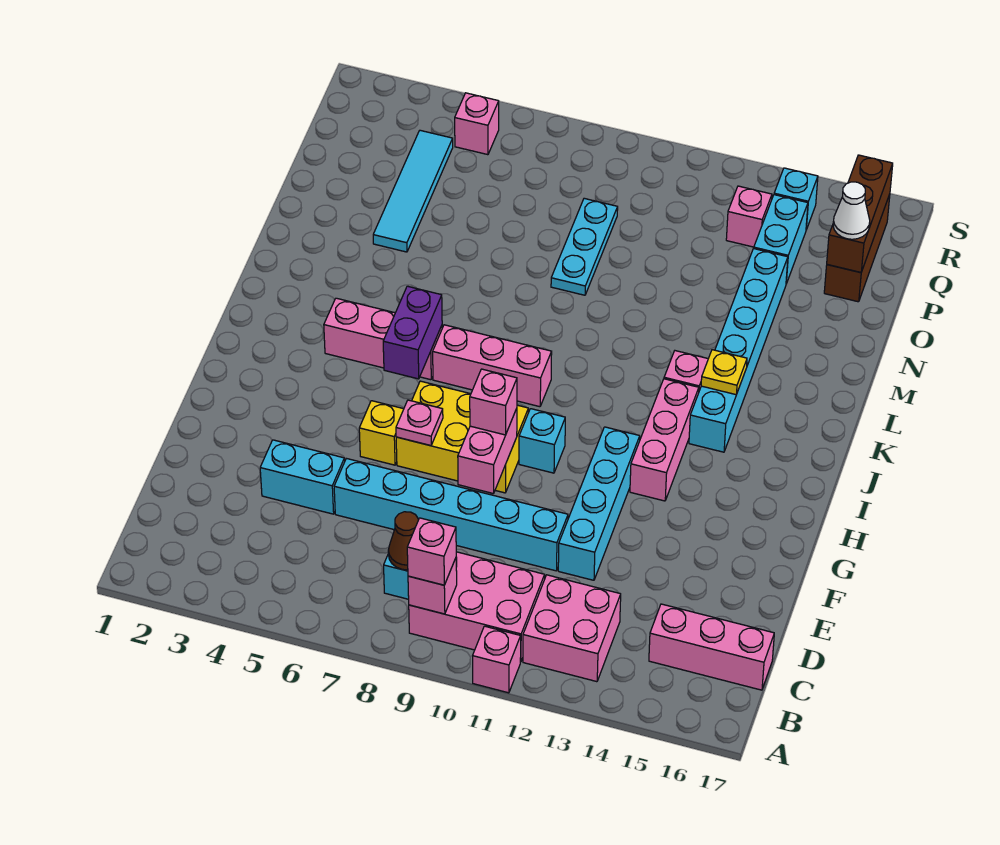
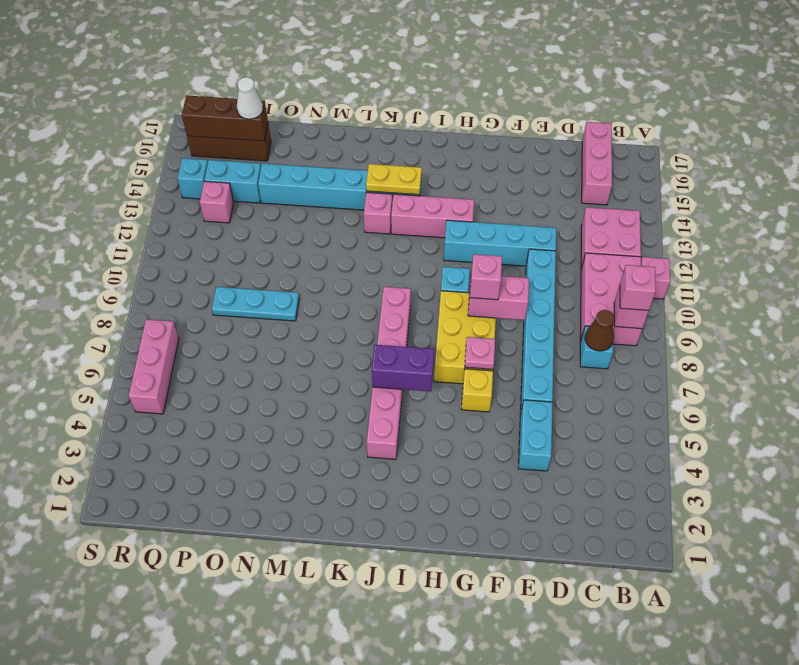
yellow 1x1 plate [701,350,747,395] -> yellow 1x2 plate [366,164,422,195]
cyan 1x4 tile [373,130,453,252] -> none
pink 1x1 brick [455,93,499,155] -> pink 1x3 brick [129,319,179,414]

